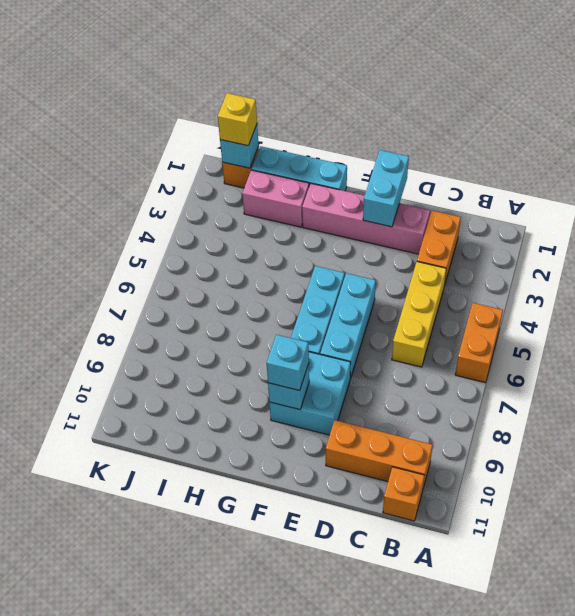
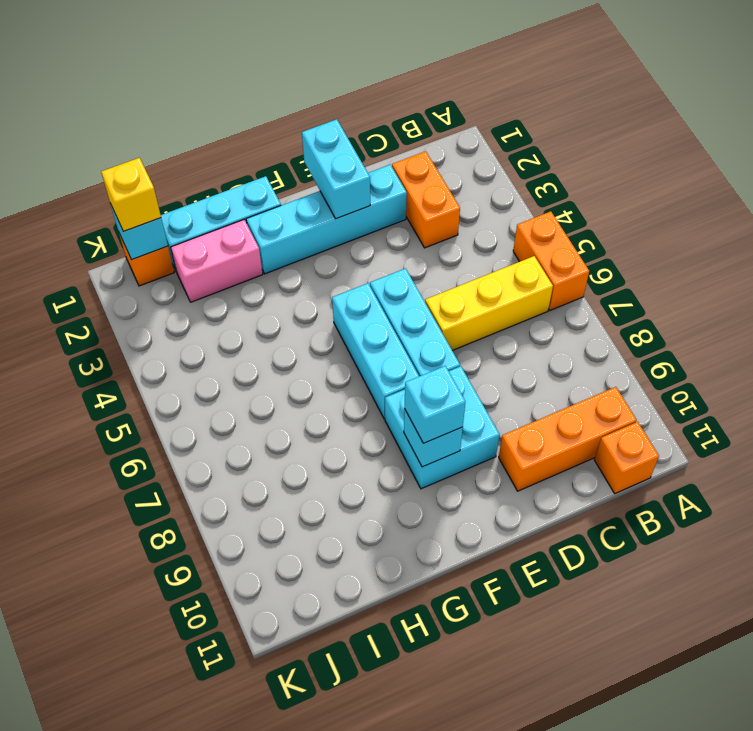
yellow 1x3 brick [392,262,446,367] -> yellow 1x3 brick turned to [425,256,553,351]
pink 1x4 brick [302,184,430,254] -> cyan 1x4 brick [246,165,407,274]

